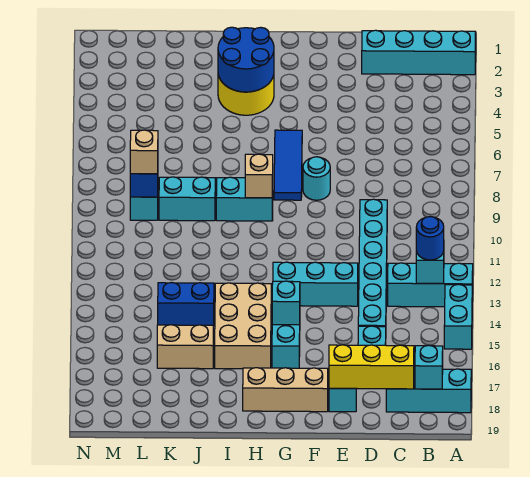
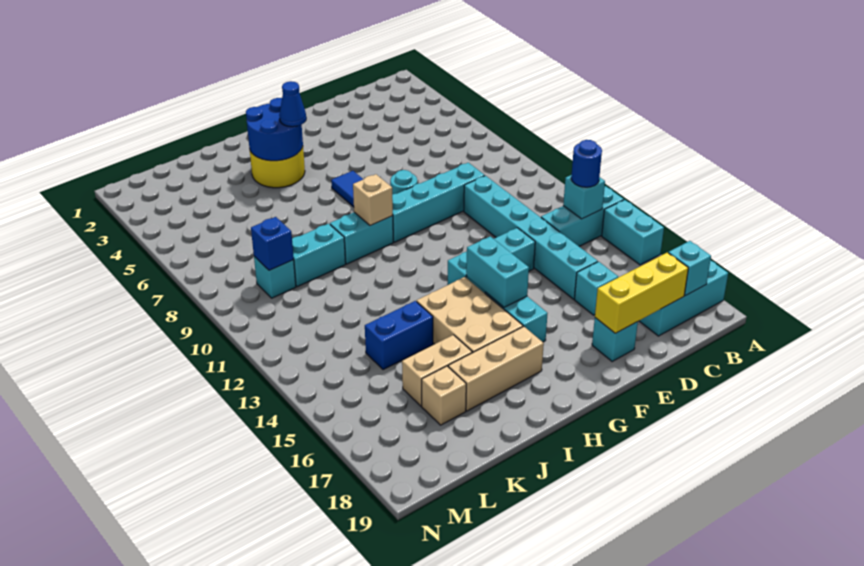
cyan 1x4 brick [362,30,476,75] -> cyan 1x4 brick moved to [392,163,485,242]
tan 1x3 brick [243,368,328,412] -> tan 1x3 brick moved to [448,327,544,411]
cyan 1x1 brick [272,281,300,325] -> cyan 1x2 brick [466,236,529,307]
none -> blue 1x1 cone [279,81,306,127]
tan 1x1 brick [130,130,158,174] -> tan 1x1 brick moved to [422,366,466,425]

